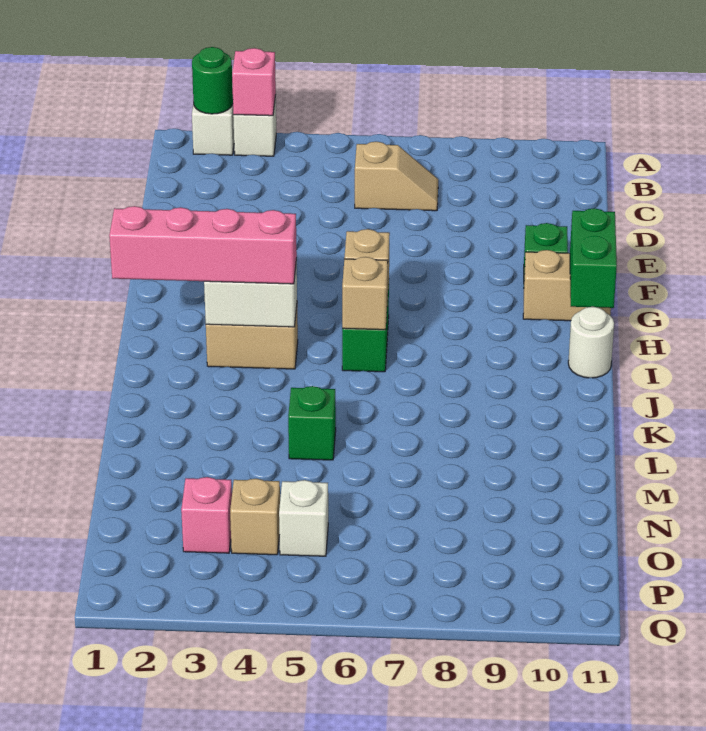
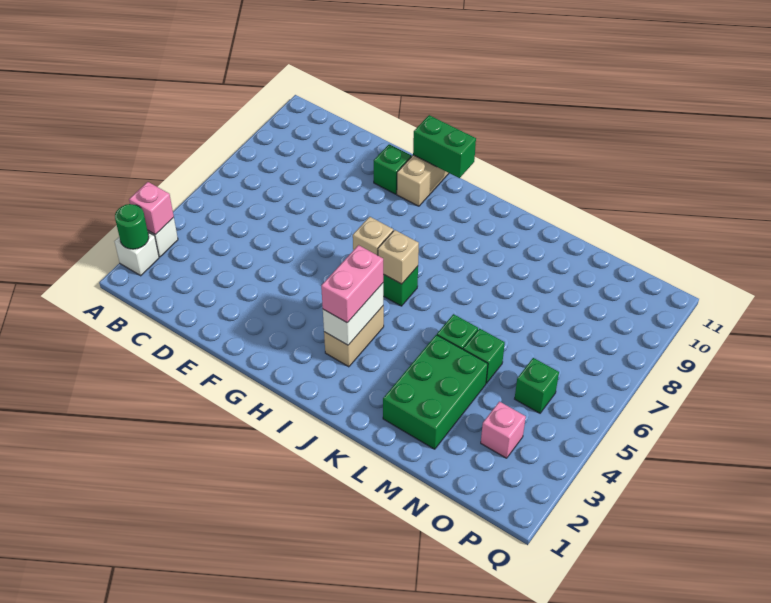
tan 1x2 slope [355,142,438,211] -> none
pink 1x4 brick [109,206,297,284] -> pink 1x2 brick [321,245,383,323]
white 1x1 round brick [568,307,614,378] -> none
none -> green 2x3 brick [383,335,488,449]
none -> green 1x1 brick [463,329,505,383]
tan 1x1 brick [230,479,280,555] -> none
white 1x1 brick [279,480,328,556] -> green 1x1 brick [515,358,559,413]

